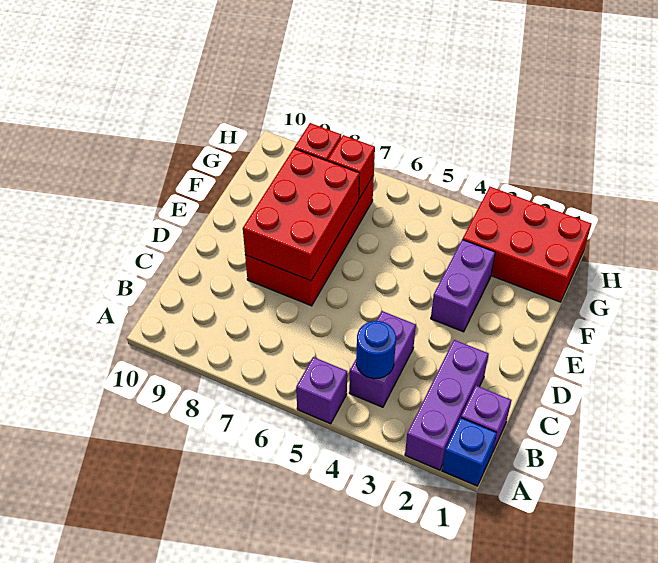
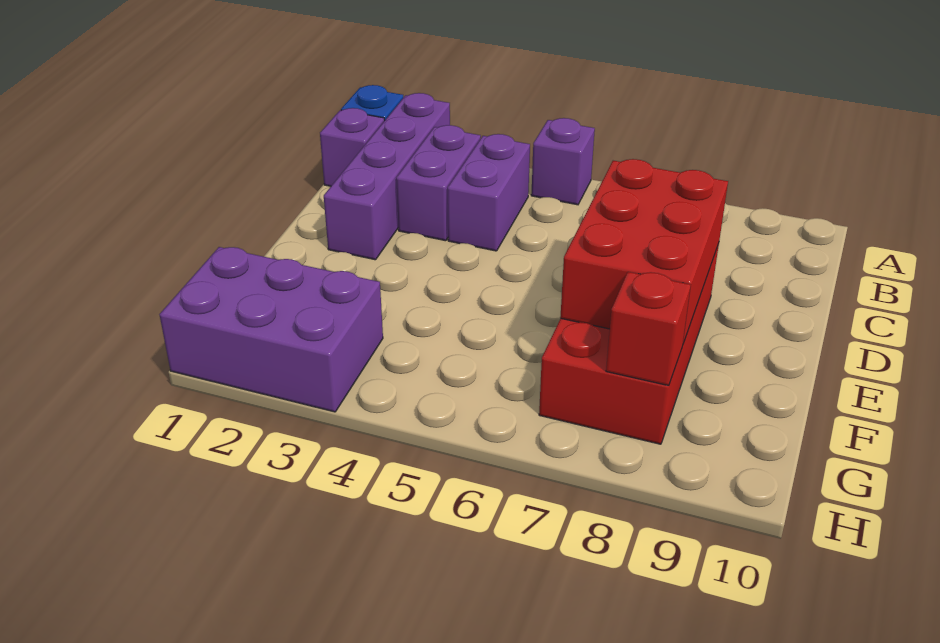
purple 1x3 brick [405,340,489,470] -> purple 1x4 brick [324,93,450,260]
blue 1x1 round brick [356,321,396,379] -> none
purple 1x2 brick [431,239,495,332] -> purple 1x2 brick moved to [396,125,481,241]
red 2x3 brick [463,187,591,302] -> purple 2x3 brick [160,247,383,412]
red 1x1 brick [328,135,375,199] -> none

